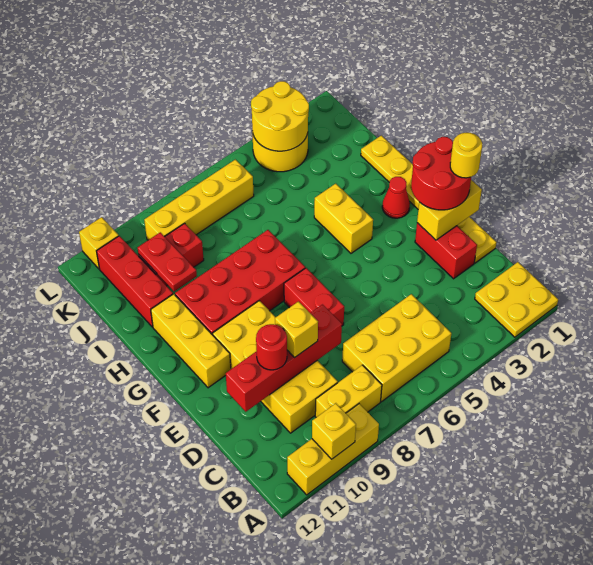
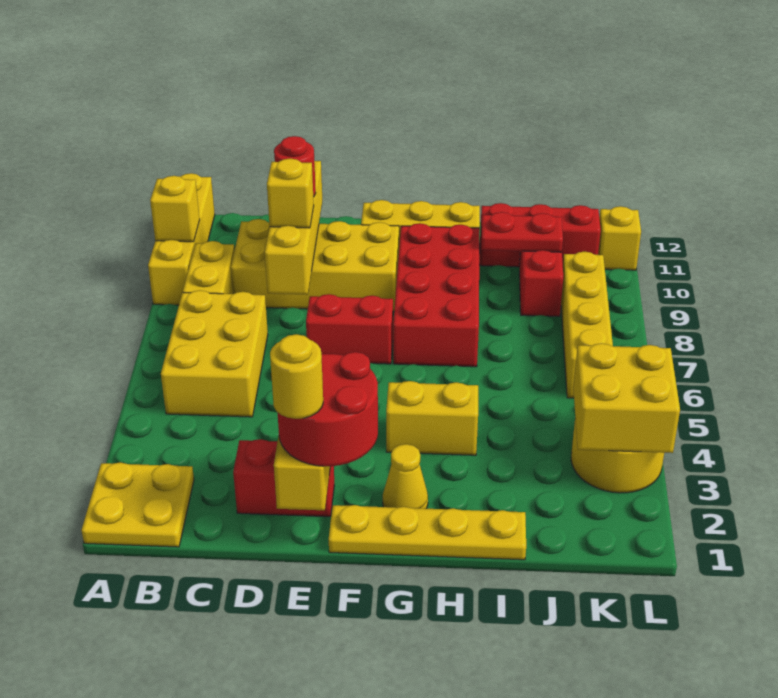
yellow 1x3 brick [287,404,379,495] -> yellow 1x4 brick [148,173,215,305]
yellow 1x6 plate [361,135,497,263] -> yellow 1x4 plate [329,505,526,560]
red 1x4 brick [226,305,342,412] -> yellow 1x4 brick [265,161,322,295]
red 1x1 cone [382,177,410,218] -> yellow 1x1 cone [383,444,428,509]
yellow 2x2 round brick [251,81,309,151] -> yellow 2x2 brick [573,343,680,453]

